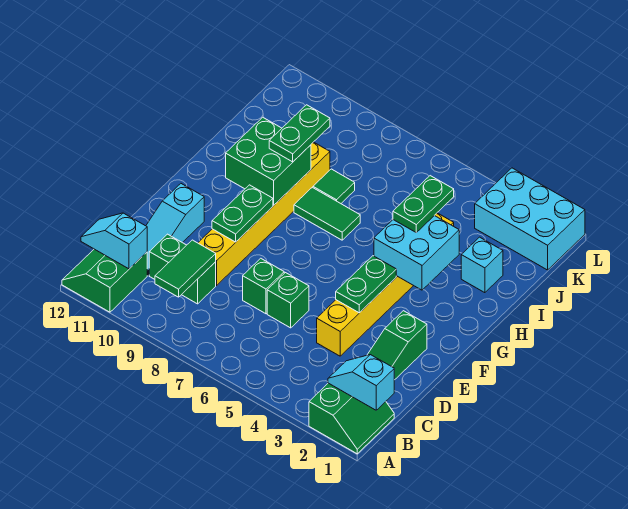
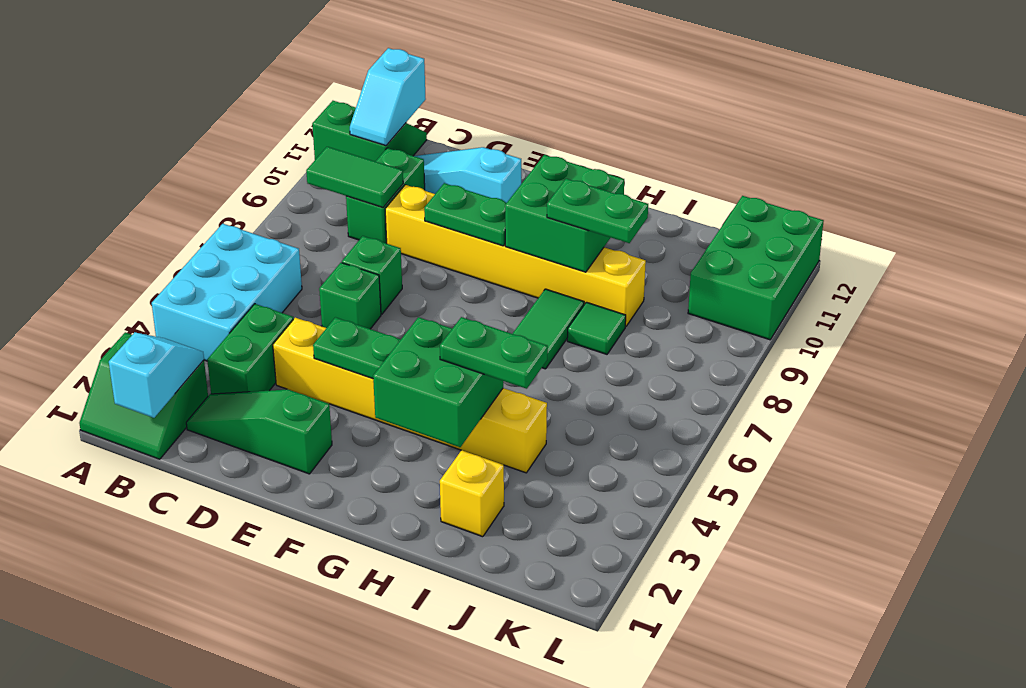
cyan 1x2 slope [81,213,147,269] -> cyan 1x2 slope turned to [350,48,426,146]
none -> green 1x2 brick [207,304,293,394]
cyan 2x2 brick [374,216,459,290] -> green 2x2 brick [373,317,503,447]
cyan 1x1 brick [461,237,503,293] -> yellow 1x1 brick [440,450,504,537]
cyan 2x3 brick [475,168,585,270] -> cyan 2x3 brick moved to [152,224,302,361]
none -> green 2x3 brick [688,196,824,340]

